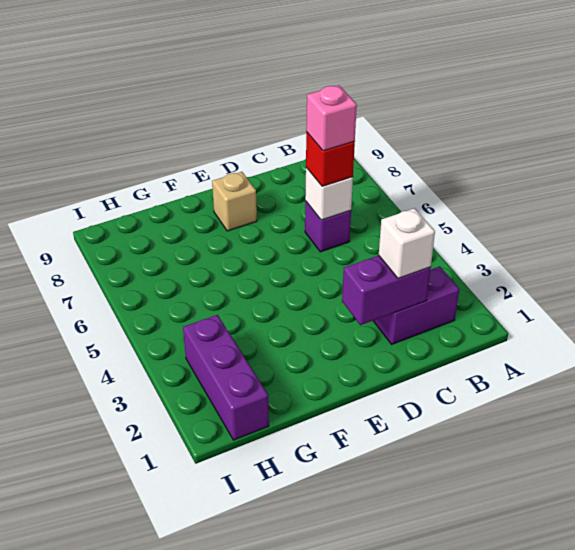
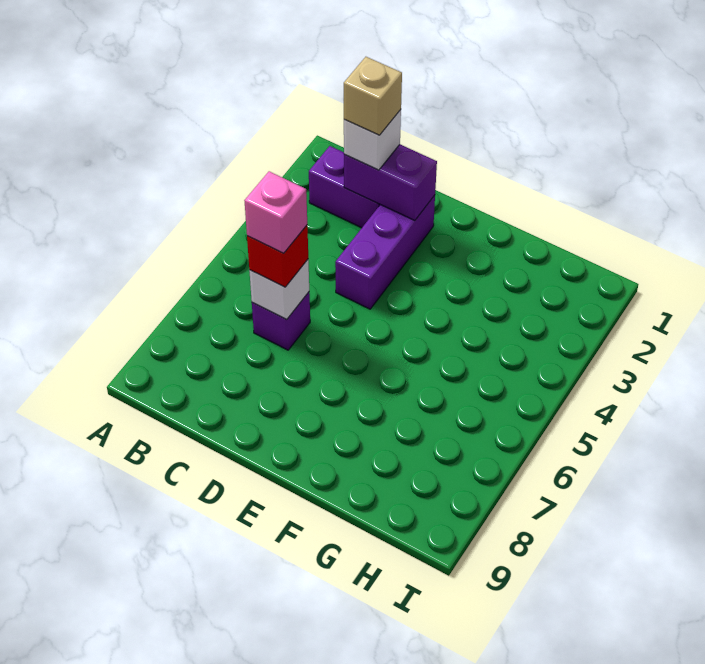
tan 1x1 brick [212,172,257,231] -> tan 1x1 brick moved to [344,57,402,135]
purple 1x3 brick [183,315,269,440] -> purple 1x3 brick moved to [335,195,435,309]

